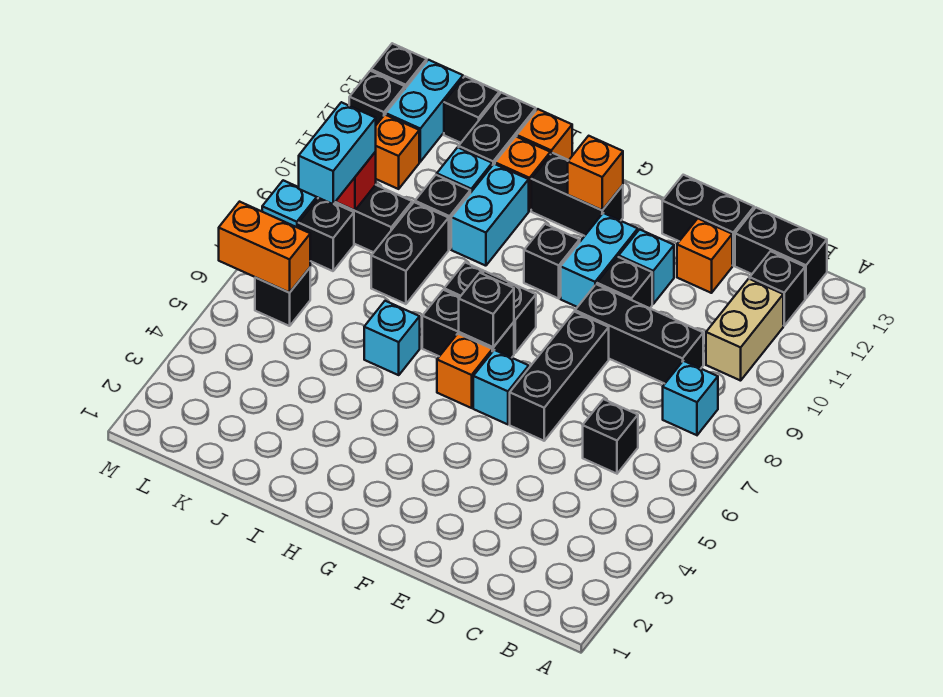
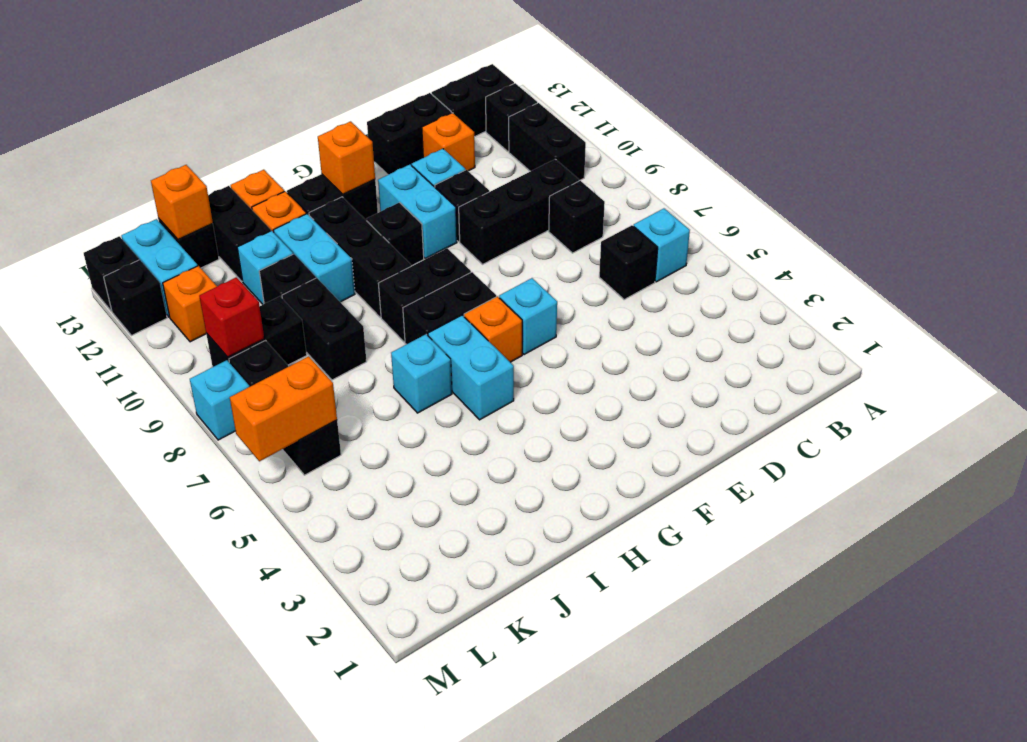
cyan 1x1 brick [663,361,718,435] -> cyan 1x1 brick moved to [634,209,690,282]
tan 1x2 brick [706,279,783,381] -> black 1x2 brick [509,103,586,181]
black 1x3 brick [510,312,609,441] -> black 1x3 brick moved to [309,197,411,317]
black 1x1 brick [459,273,514,347] -> black 1x1 brick moved to [549,181,605,253]
none -> orange 1x1 brick [151,165,213,239]
cyan 1x2 brick [299,102,376,204] -> cyan 1x2 brick moved to [428,315,514,420]

